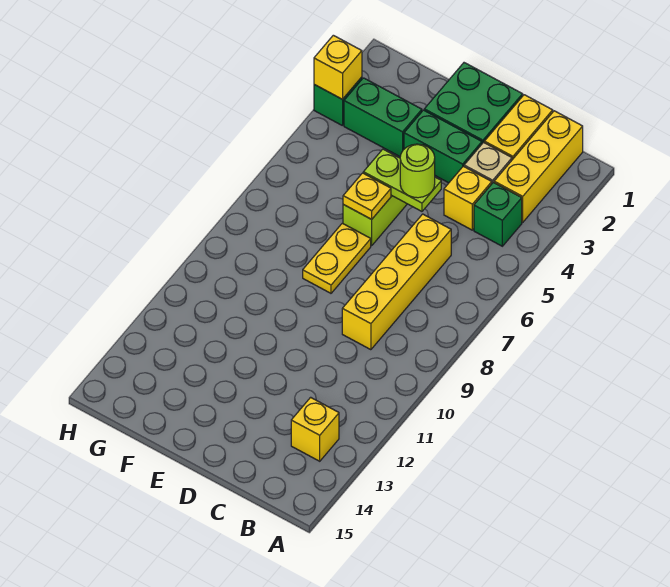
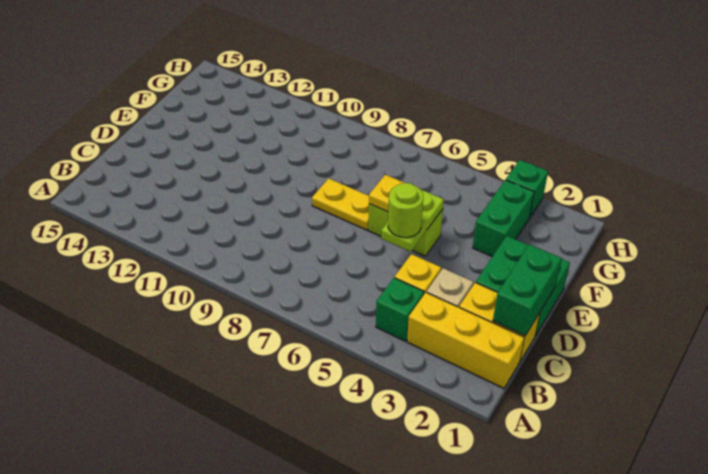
yellow 1x1 brick [291,397,339,461] -> none
yellow 1x4 brick [342,214,451,350] -> none
green 1x2 brick [404,110,482,183] -> green 1x2 brick moved to [493,244,562,336]
yellow 1x1 brick [314,35,362,99] -> none

